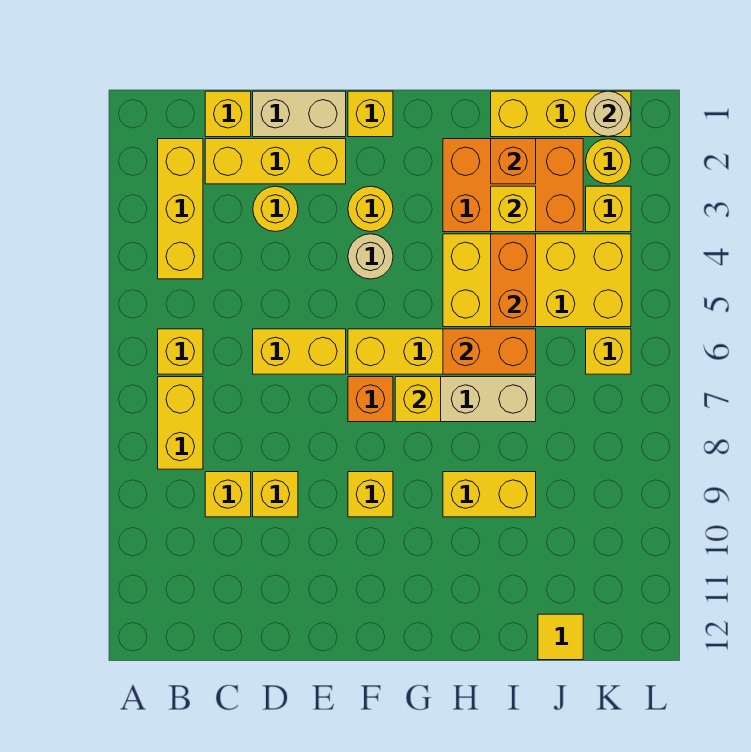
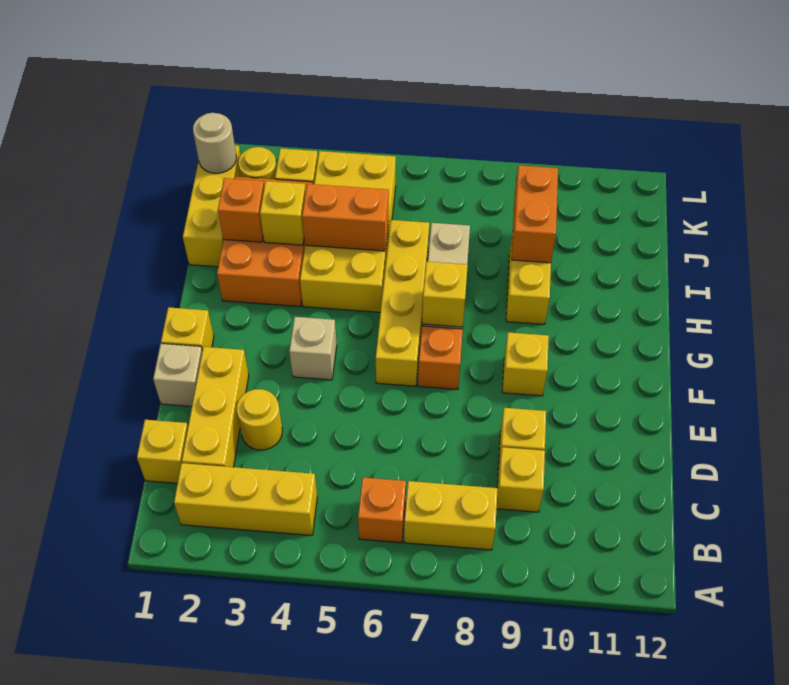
yellow 1x1 brick [158,329,203,374] -> orange 1x1 brick [358,477,406,543]
tan 1x2 brick [253,91,346,137] -> tan 1x1 brick [153,344,202,406]
yellow 1x2 brick [253,329,346,374] -> none
yellow 1x1 round brick [348,186,393,232] -> none
tan 1x1 round brick [348,234,393,279] -> tan 1x1 brick [289,317,337,380]
orange 1x2 brick [443,329,536,374] -> orange 1x2 brick moved to [511,165,558,263]
yellow 1x1 tile [538,614,583,660] -> none
yellow 1x1 brick [586,329,631,374] -> none

